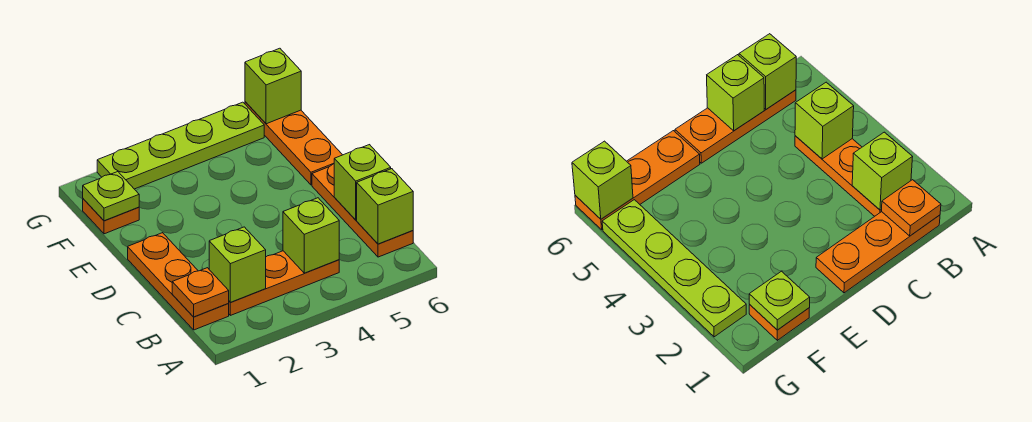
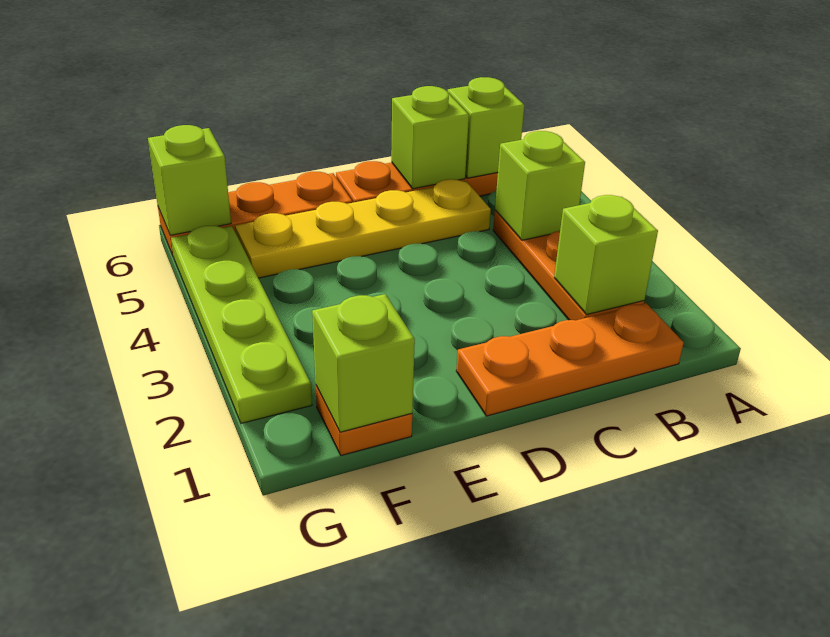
orange 1x1 plate [172,268,229,317] -> none
none -> yellow 1x4 plate [235,179,491,278]
lime 1x1 plate [83,172,139,221] -> lime 1x1 brick [312,294,415,432]

